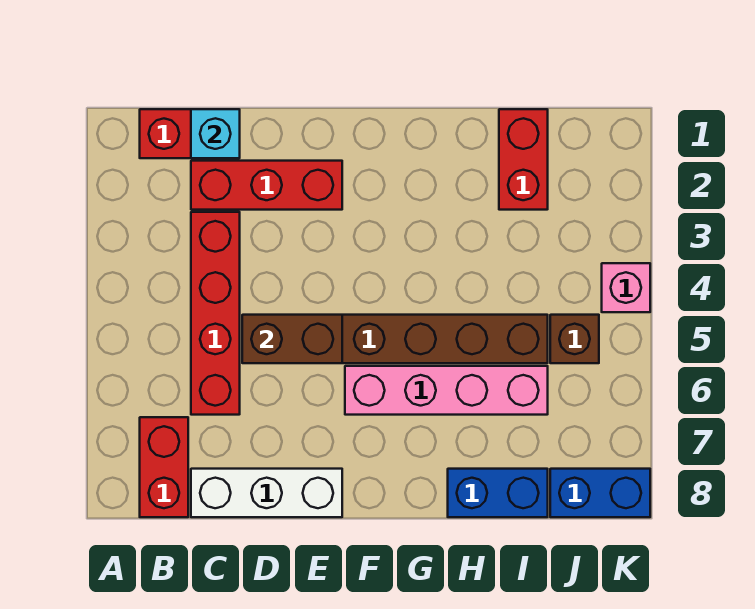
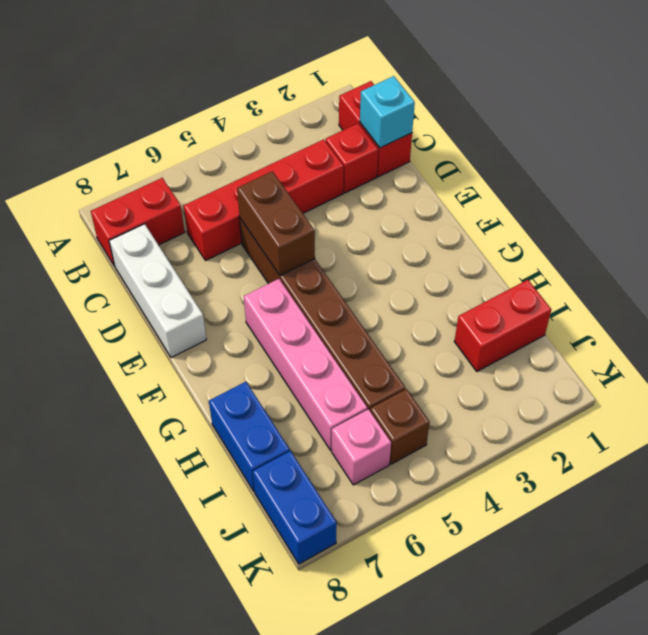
red 1x3 brick [191,161,342,210] -> red 1x1 brick [326,123,378,193]
pink 1x1 brick [602,263,650,312] -> pink 1x1 brick moved to [332,409,391,485]

